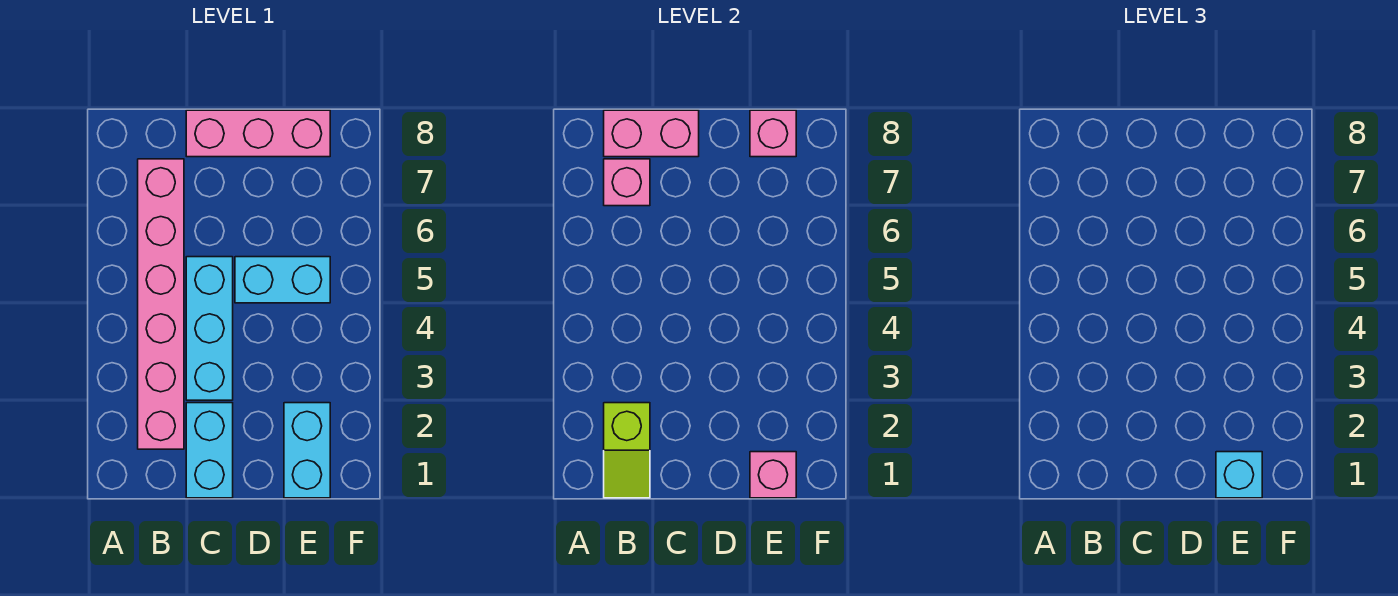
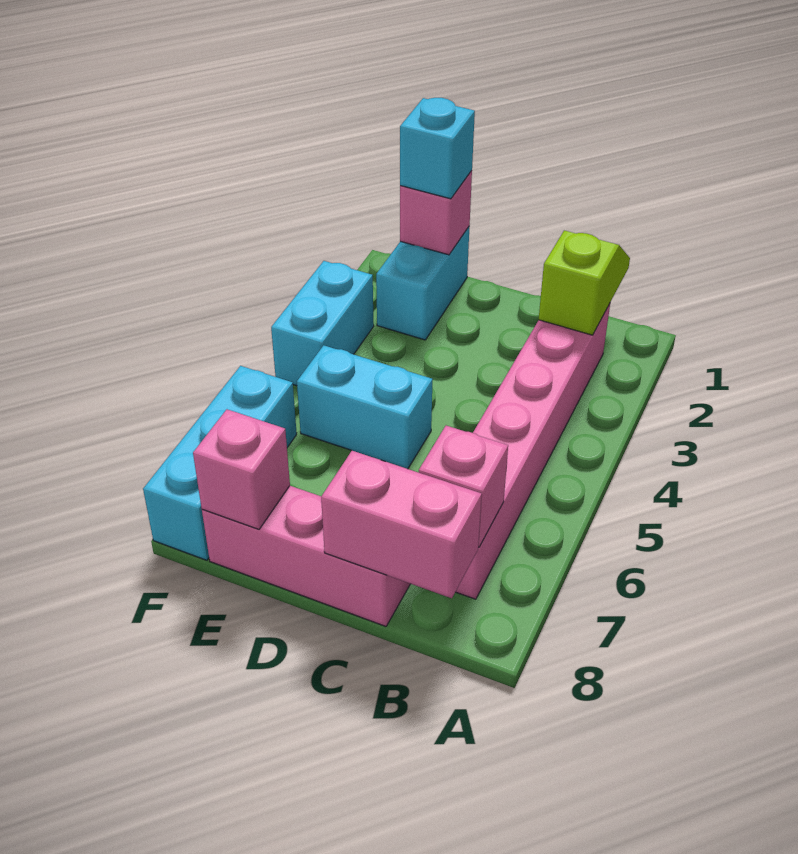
cyan 1x2 brick [186,403,233,498] -> cyan 1x2 brick moved to [271,261,374,386]
cyan 1x3 brick [186,257,233,400] -> cyan 1x3 brick moved to [143,366,297,560]

